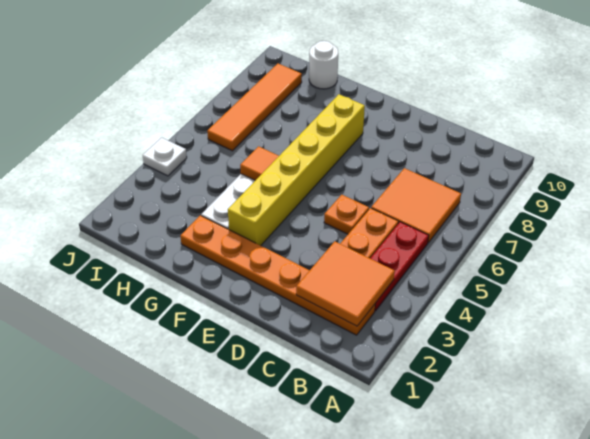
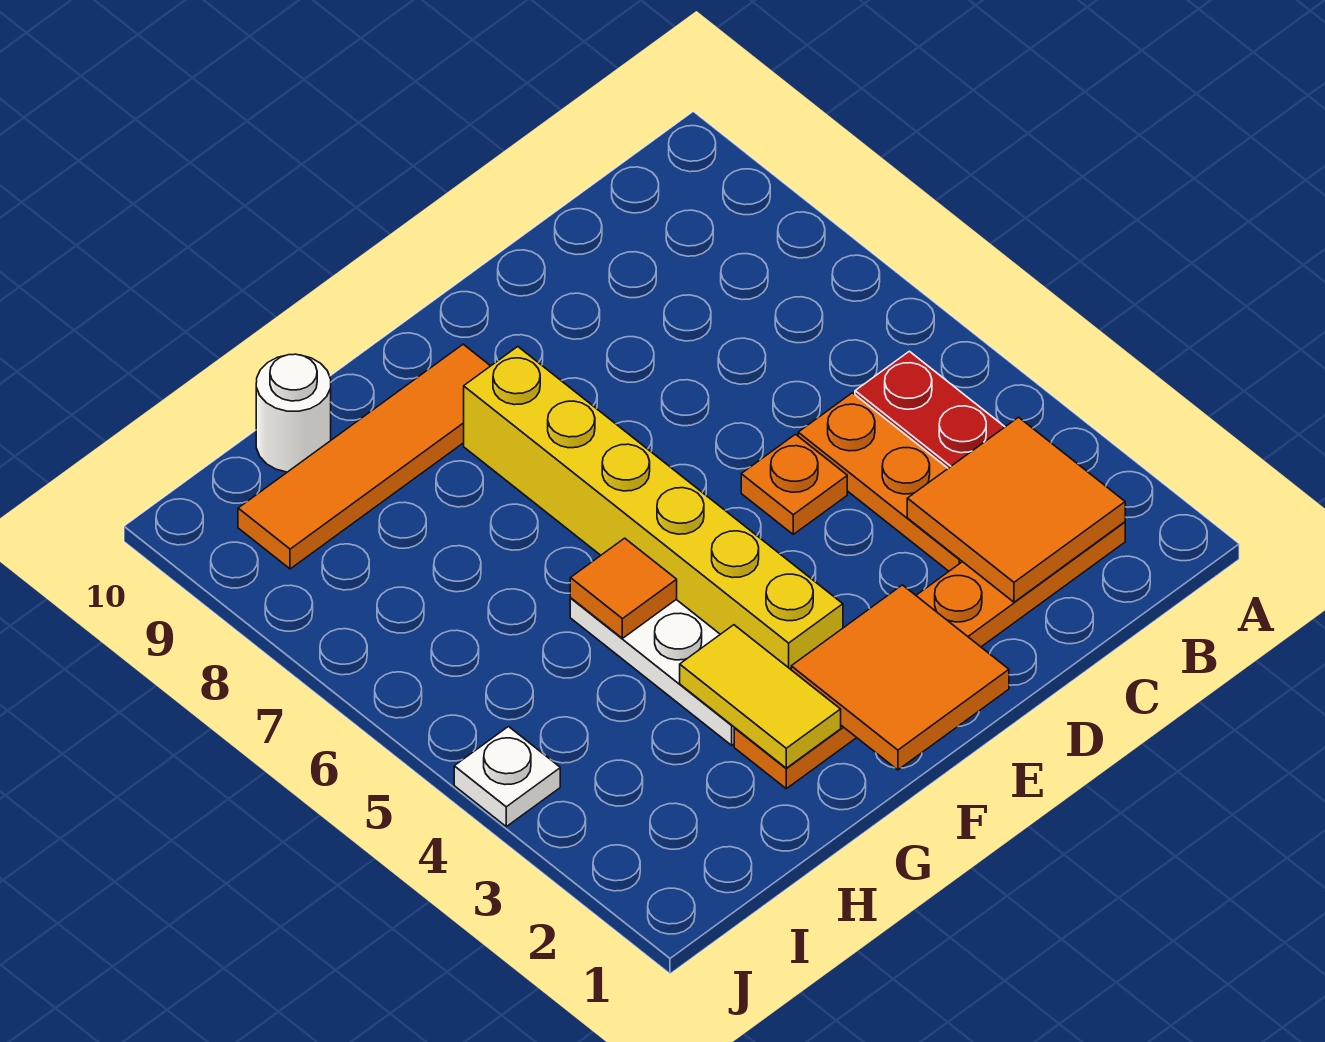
orange 2x2 tile [371,168,461,243] -> orange 2x2 tile moved to [791,585,1009,770]
none -> yellow 1x2 tile [680,625,841,768]
orange 1x4 tile [207,64,302,151] -> orange 1x4 tile turned to [238,344,490,569]

